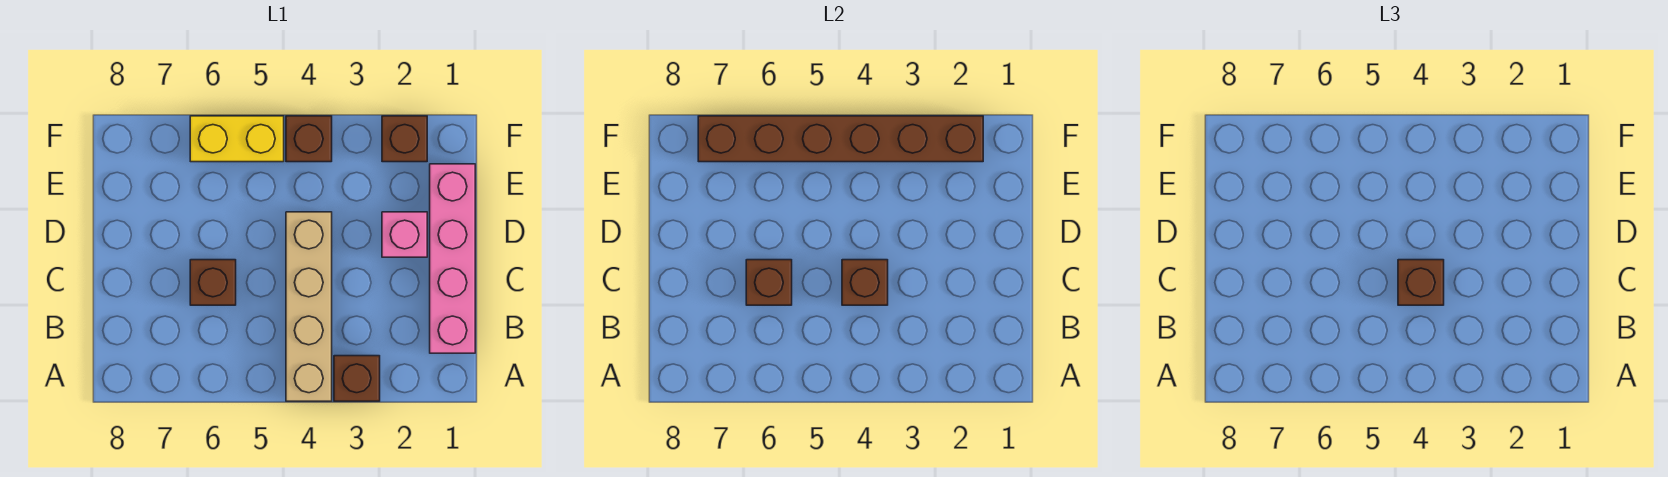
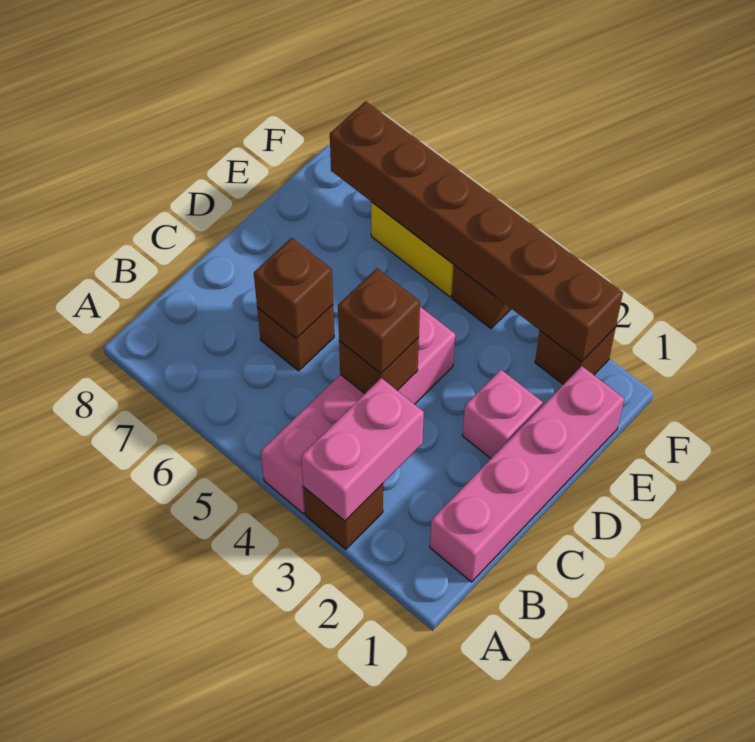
none -> pink 1x2 brick [301,378,424,521]
tan 1x4 brick [286,212,332,401] -> pink 1x4 brick [261,307,455,514]

